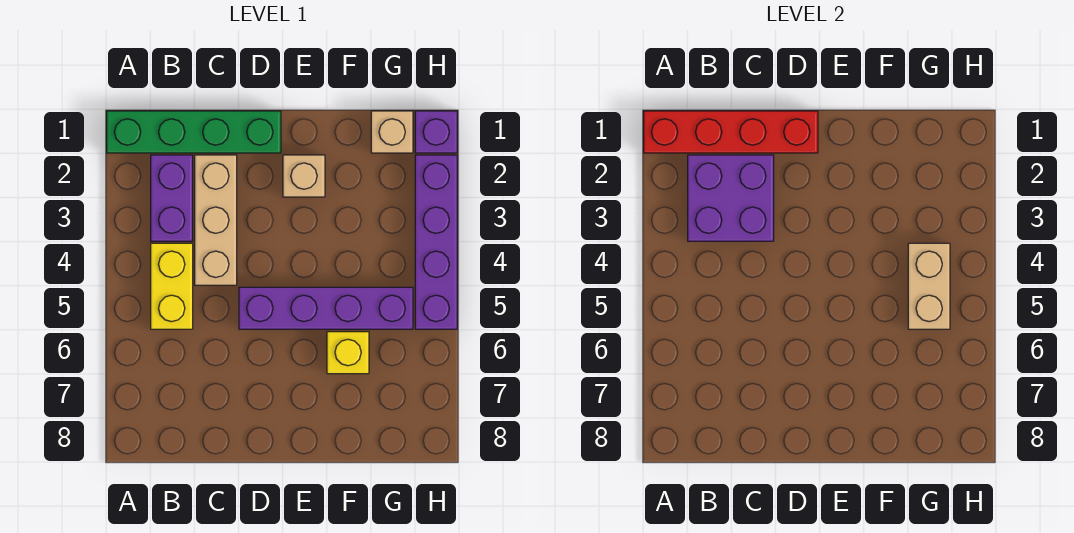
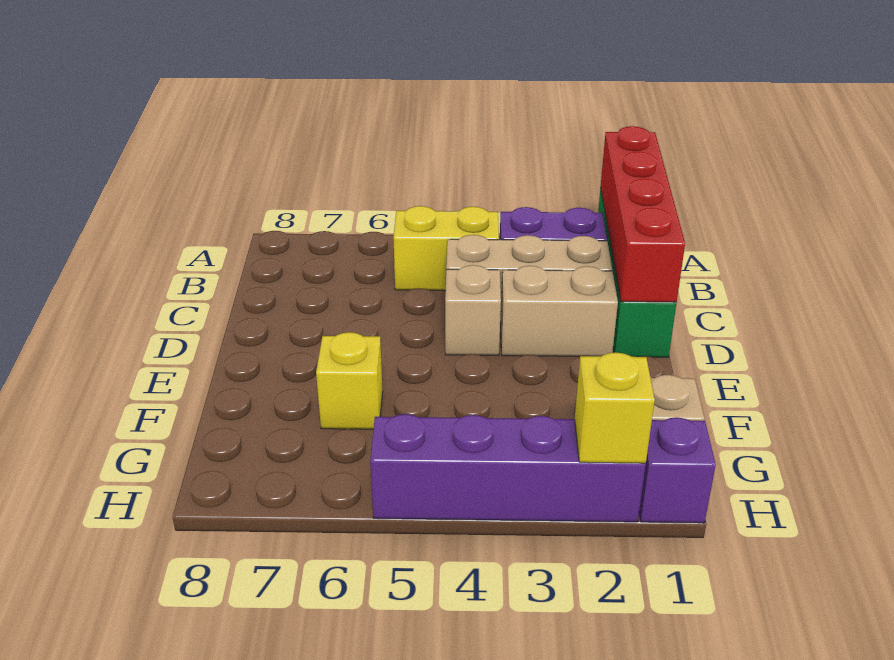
purple 2x2 brick [688,155,774,241] -> none
purple 1x4 brick [239,287,413,329] -> none
tan 1x1 brick [283,155,325,197] -> tan 1x1 brick moved to [445,265,501,355]
tan 1x2 brick [908,243,950,329] -> tan 1x2 brick moved to [501,266,618,356]
none -> yellow 1x1 brick [575,352,655,463]

